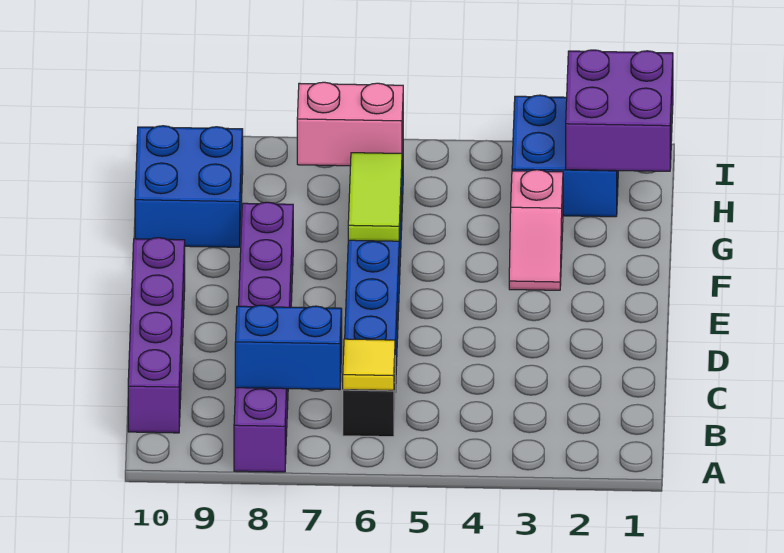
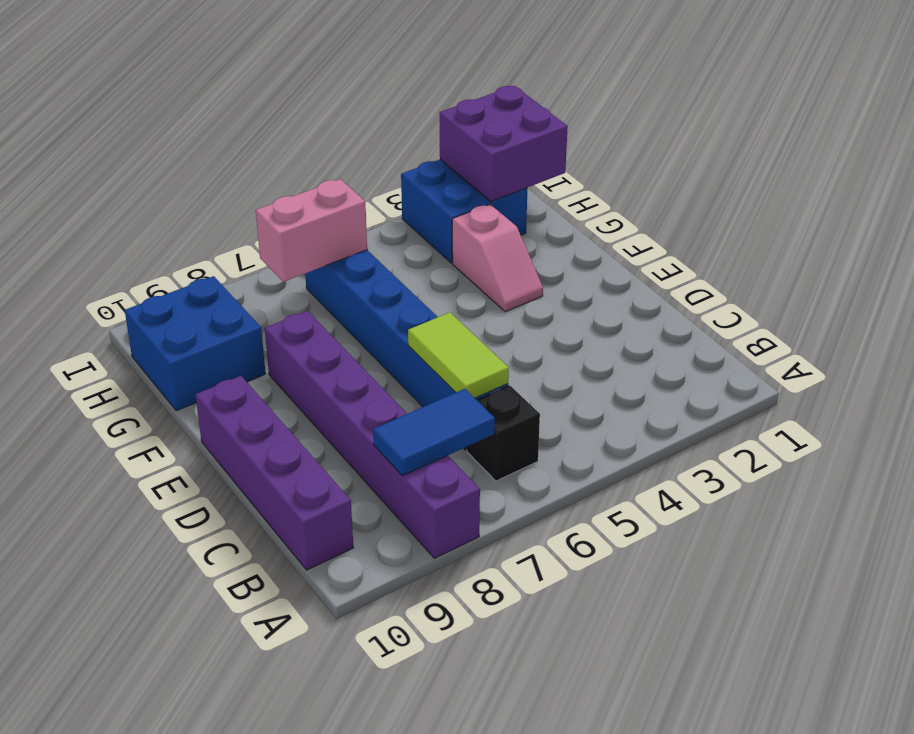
yellow 1x1 tile [343,339,395,390] -> none
blue 1x2 brick [235,305,342,390] -> blue 1x2 tile [373,389,495,476]
lime 1x2 tile [348,153,402,241] -> lime 1x2 tile moved to [408,312,509,398]

